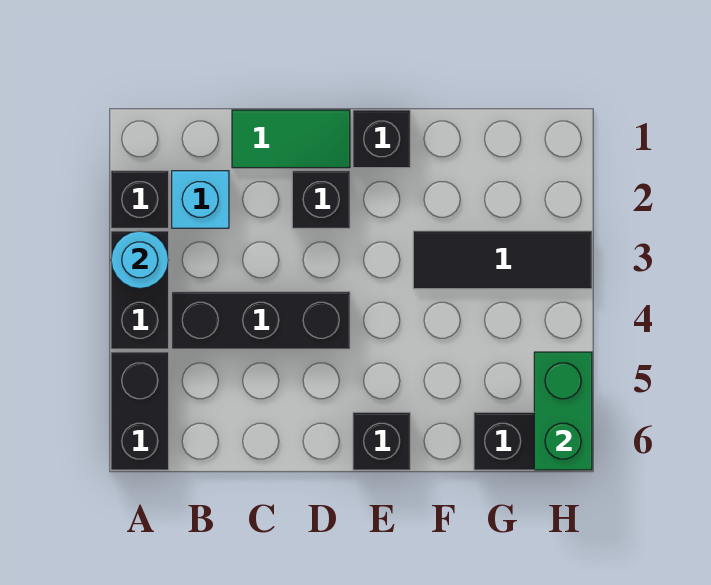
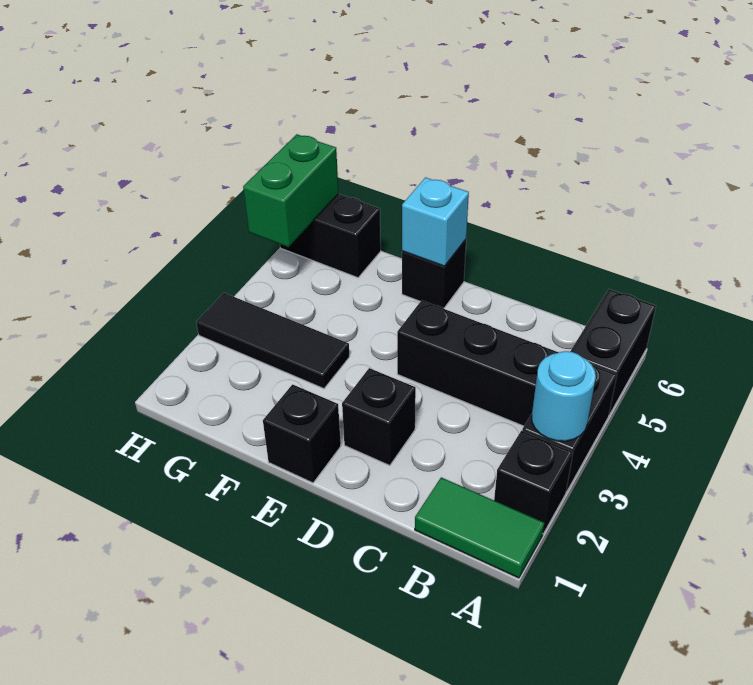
cyan 1x1 brick [172,171,229,228] -> cyan 1x1 brick moved to [402,178,469,266]
green 1x2 tile [232,110,350,168] -> green 1x2 tile moved to [415,477,544,578]

